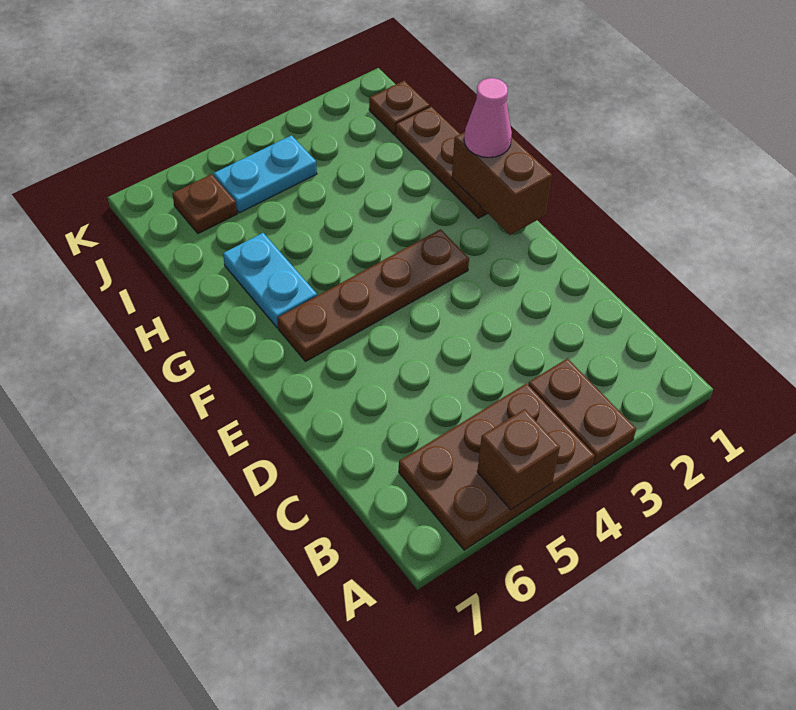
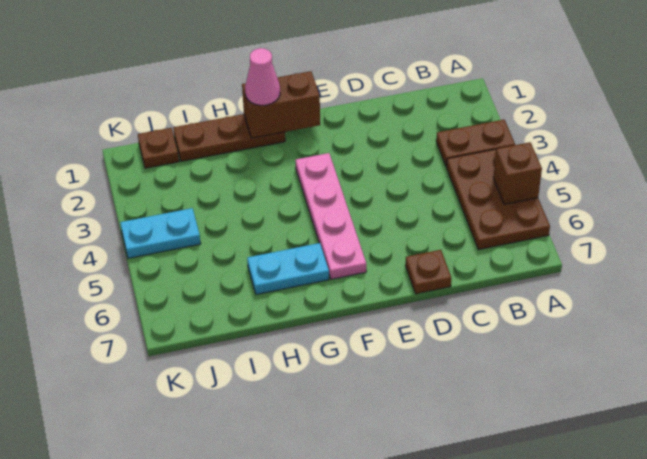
brown 1x4 plate [277,229,469,362] -> pink 1x4 plate [296,153,366,279]
cyan 1x2 plate [214,135,317,213] -> cyan 1x2 plate turned to [120,208,201,258]
brown 1x1 plate [172,174,237,234] -> brown 1x1 plate moved to [405,250,451,294]

